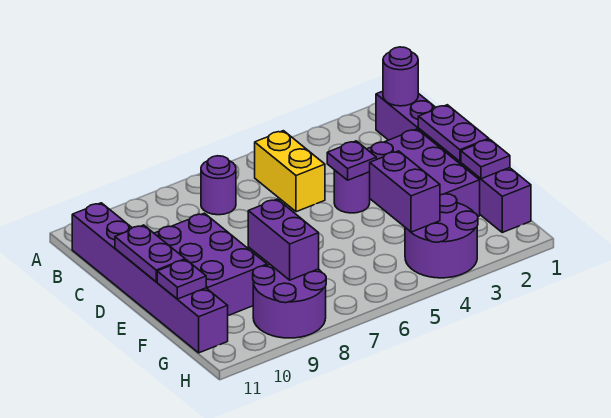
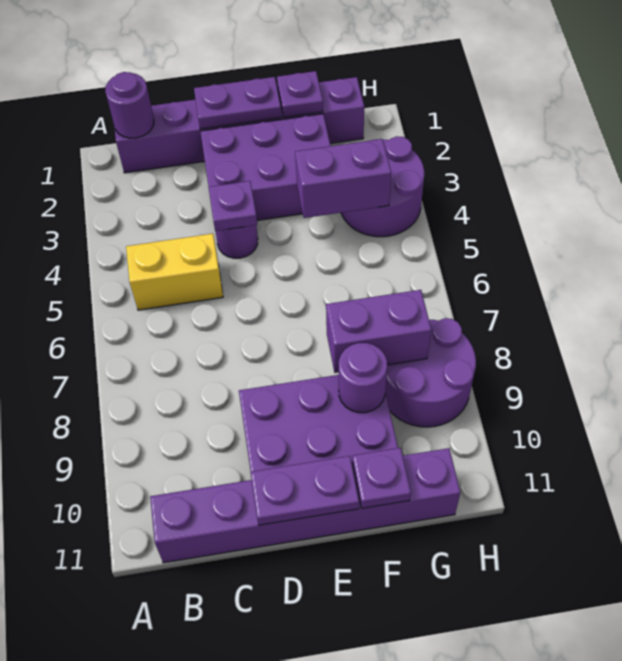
purple 1x1 round brick [201,156,236,215] -> purple 1x1 round brick moved to [339,343,387,413]

